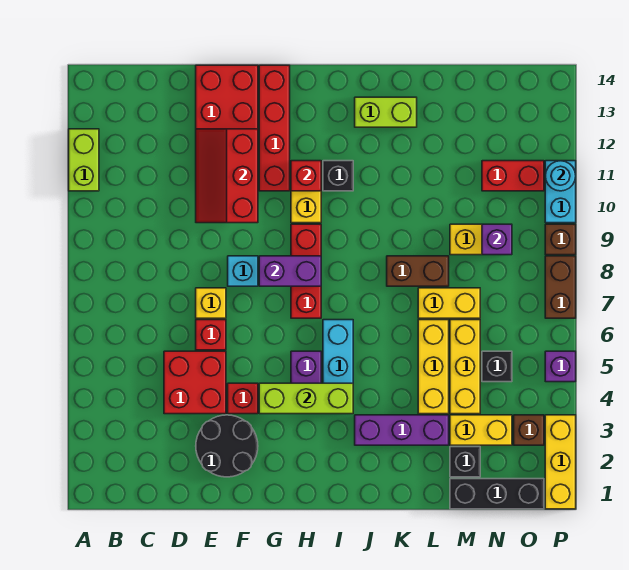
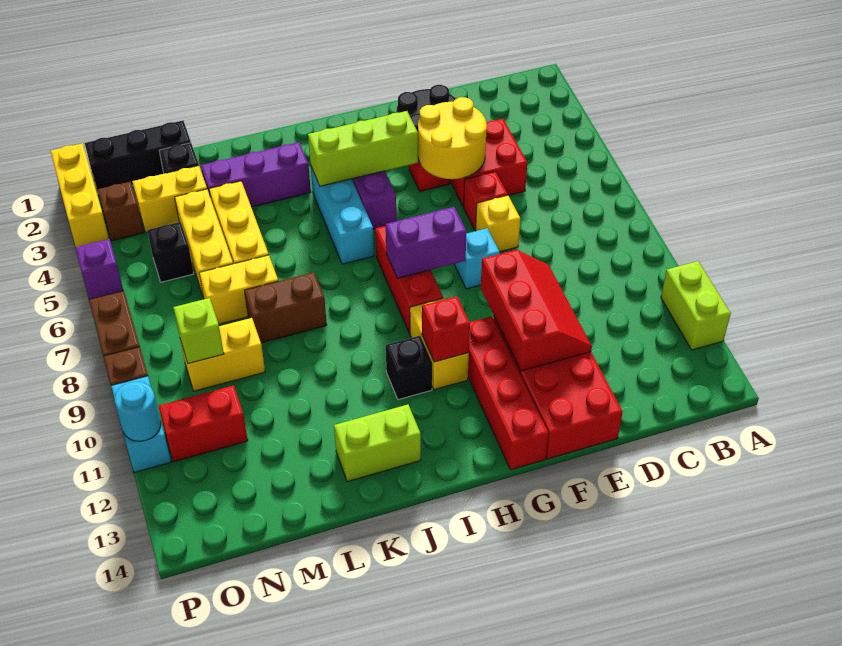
none -> yellow 2x2 round brick [418,97,487,179]
purple 1x1 brick [482,224,512,255] -> lime 1x1 brick [173,298,224,364]

